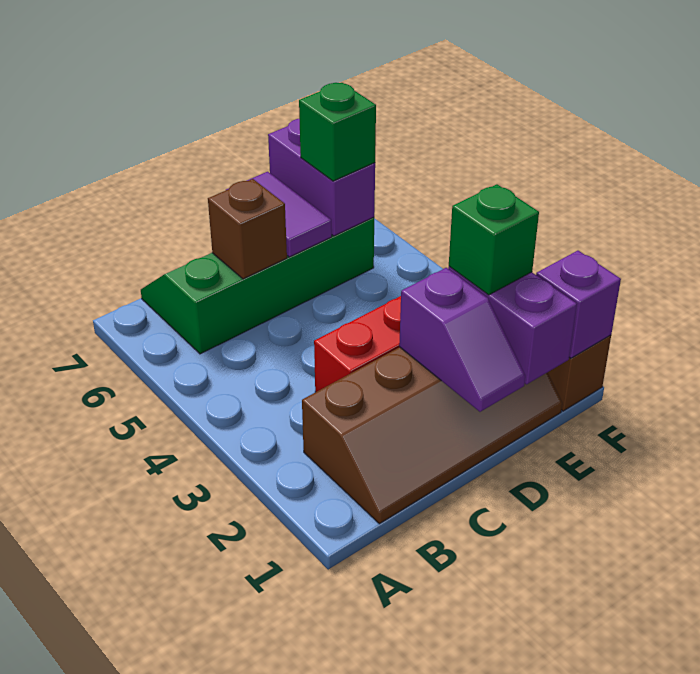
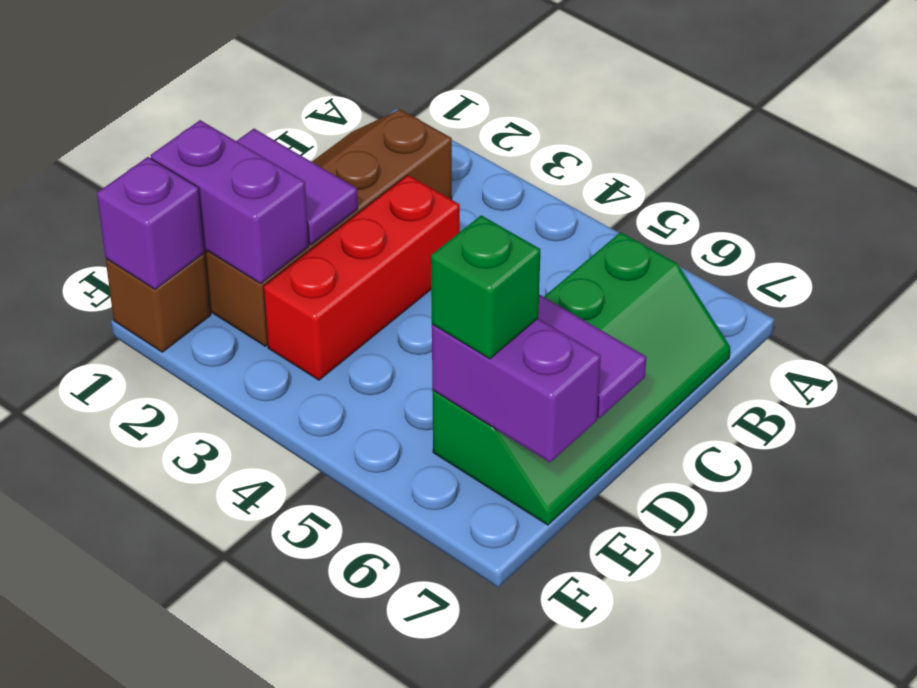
brown 1x1 brick [208,179,287,279] -> none
purple 1x2 slope [399,268,525,412] -> purple 1x2 tile [237,129,358,245]
green 1x1 brick [449,184,539,295] -> none

